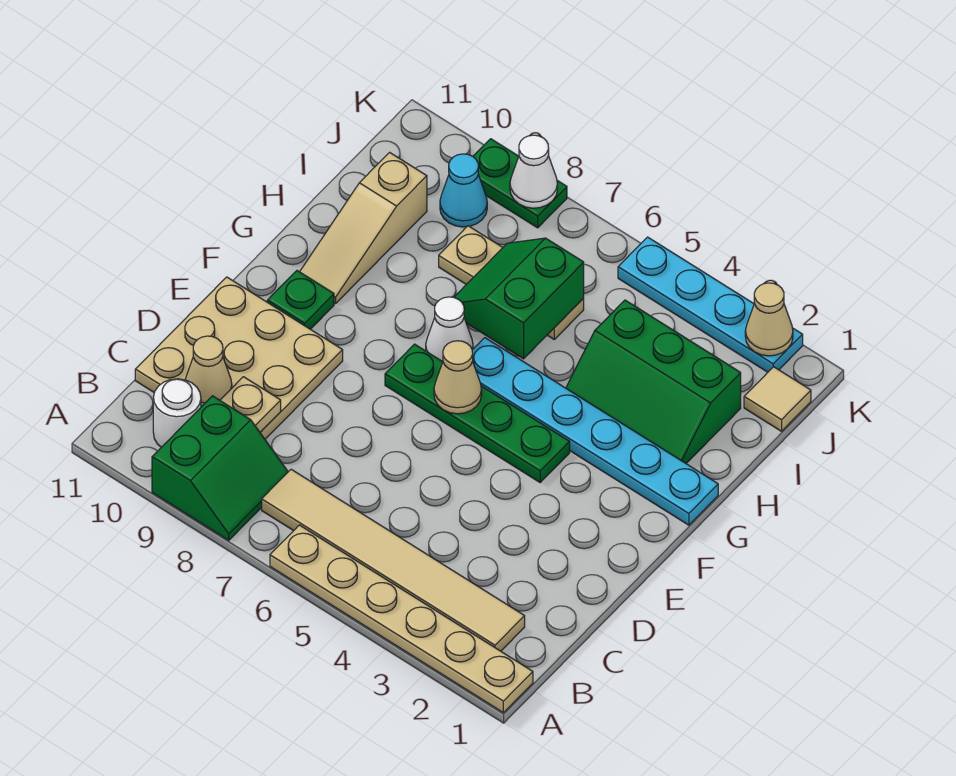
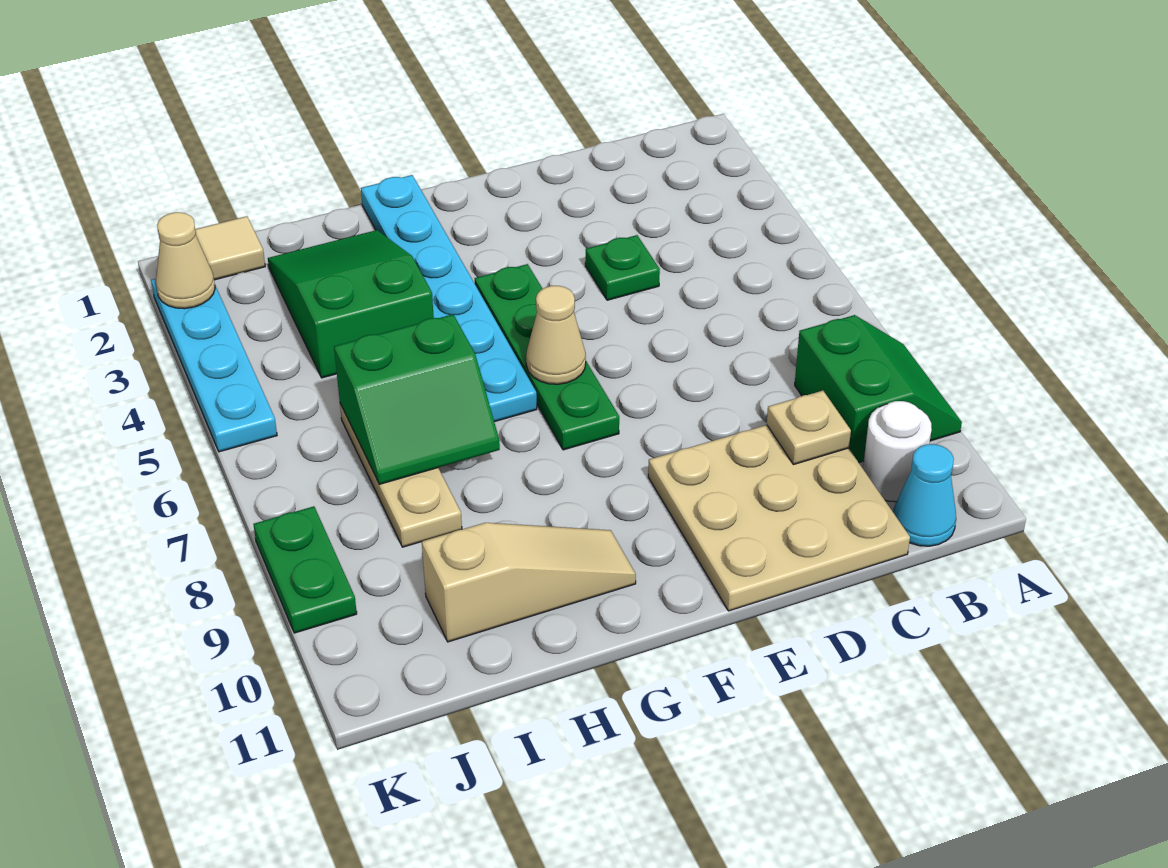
tan 1x6 plate [270,525,533,713] -> none
green 2x2 slope [152,396,288,540] -> green 2x2 slope turned to [795,315,962,462]
tan 1x6 tile [262,469,525,651] -> none
tan 1x1 cone [185,336,232,407] -> none
green 1x1 plate [267,271,334,329] -> green 1x1 plate moved to [585,235,660,300]
white 1x1 cone [426,297,473,362] -> none
green 2x3 slope [566,300,741,463] -> green 2x3 slope turned to [268,230,434,378]
cyan 1x1 cone [440,154,487,227] -> cyan 1x1 cone moved to [893,444,956,546]
white 1x1 cone [510,135,557,208] -> none

